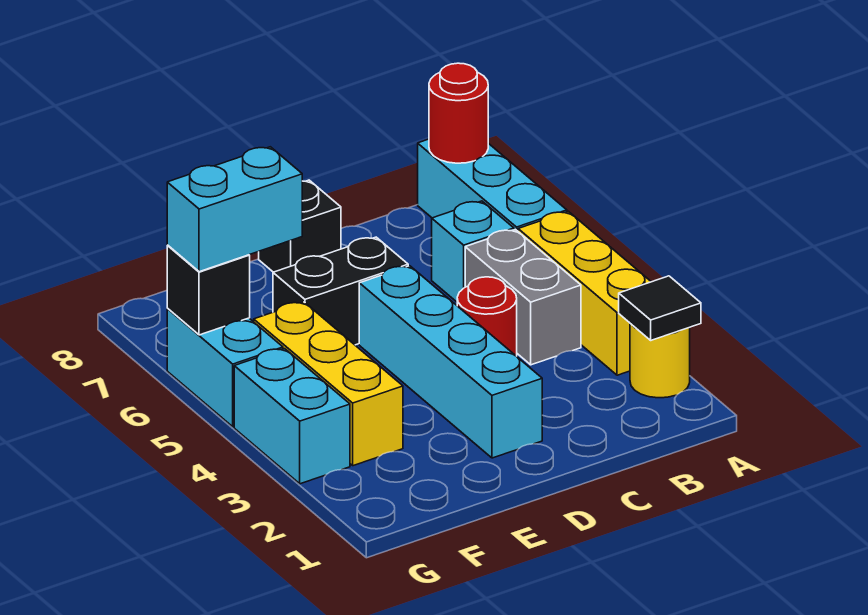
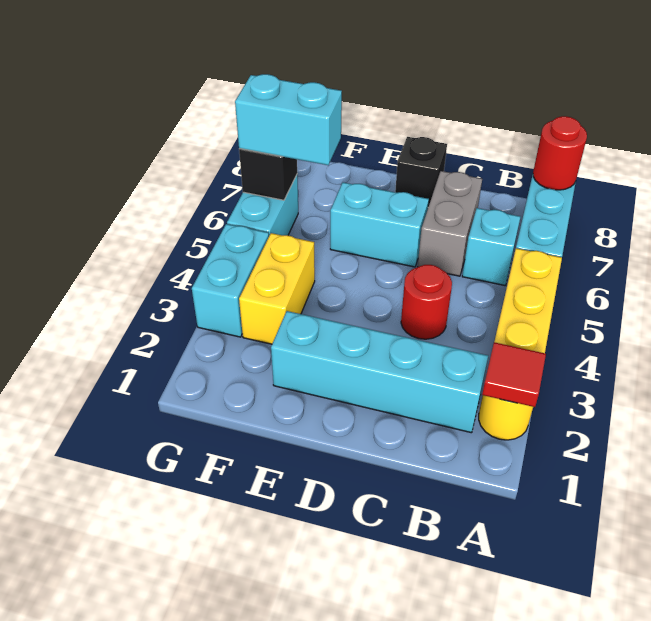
black 1x1 tile [619,276,701,340] -> red 1x1 tile [482,342,546,407]
grey 1x2 brick [465,230,581,365] -> grey 1x2 brick moved to [418,171,482,276]
cyan 1x4 brick [359,266,542,458] -> cyan 1x4 brick turned to [271,311,488,433]
black 1x2 brick [273,237,408,345] -> cyan 1x2 brick [330,182,429,267]
yellow 1x3 brick [254,302,403,466] -> yellow 1x2 brick [239,233,315,344]

